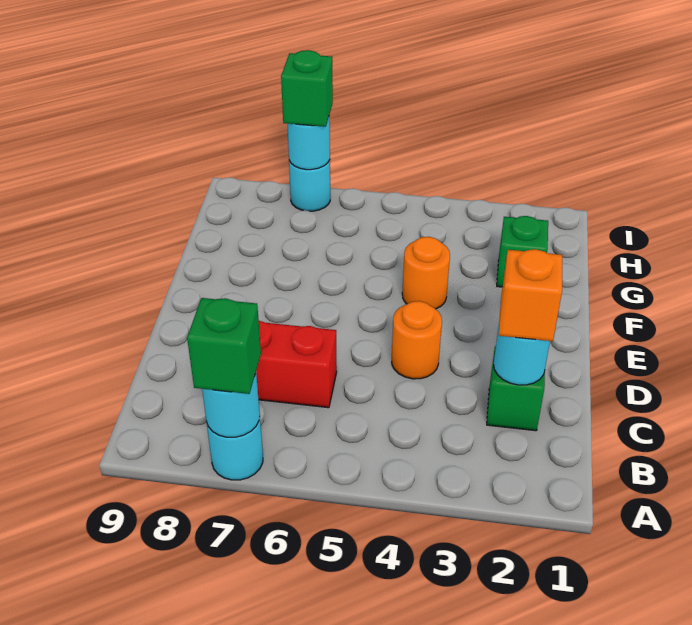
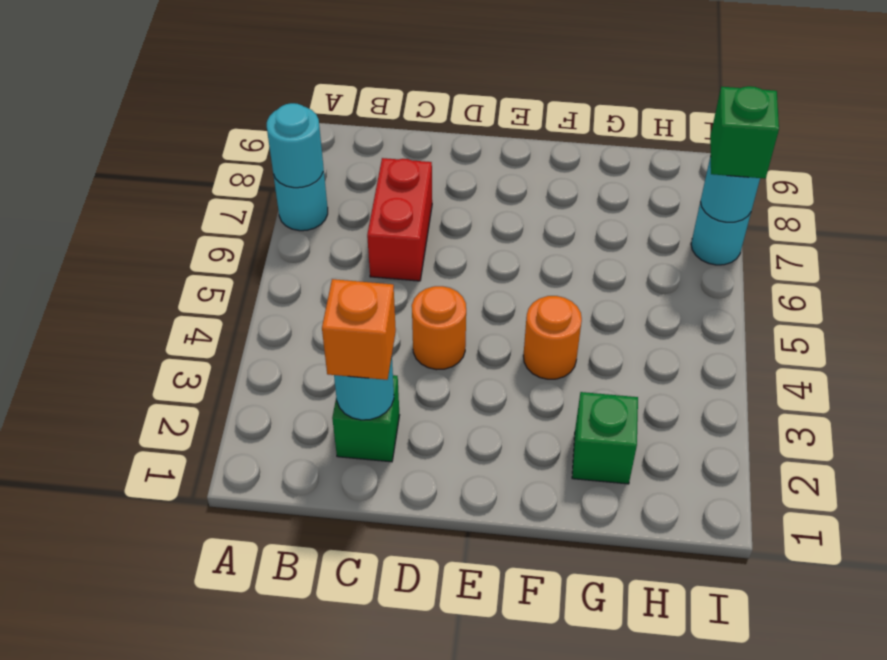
green 1x1 brick [187,298,261,394] -> none

